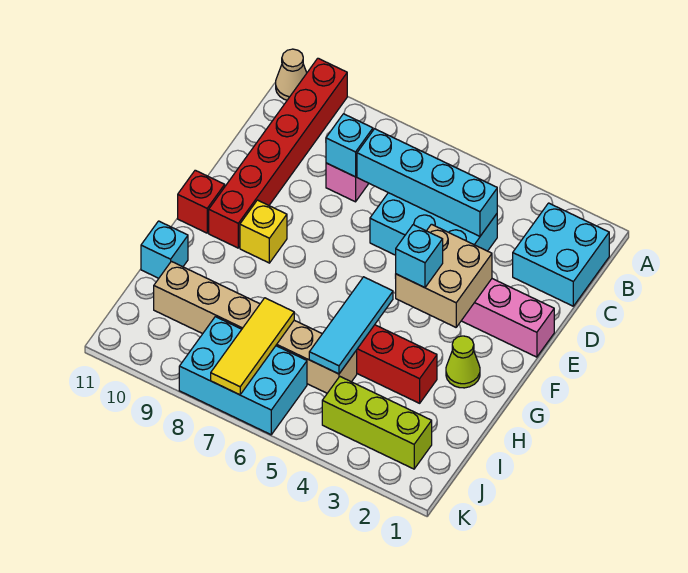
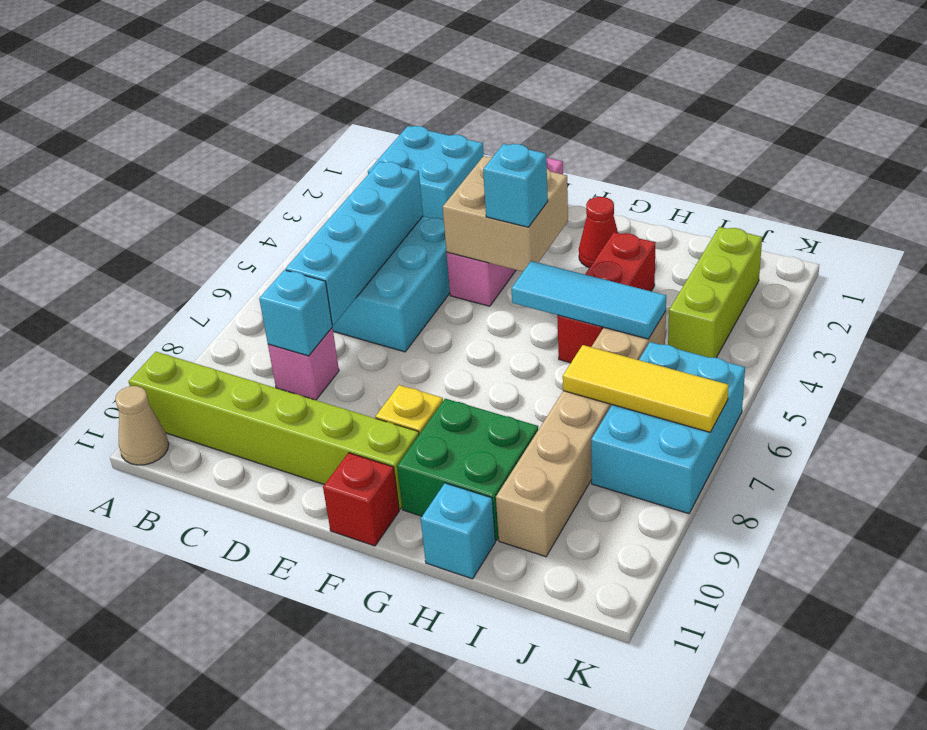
red 1x6 brick [209,58,347,248] -> lime 1x6 brick [129,352,419,509]
lime 1x1 cone [446,336,480,388] -> red 1x1 cone [579,197,618,268]
none -> green 2x2 brick [397,399,538,540]

